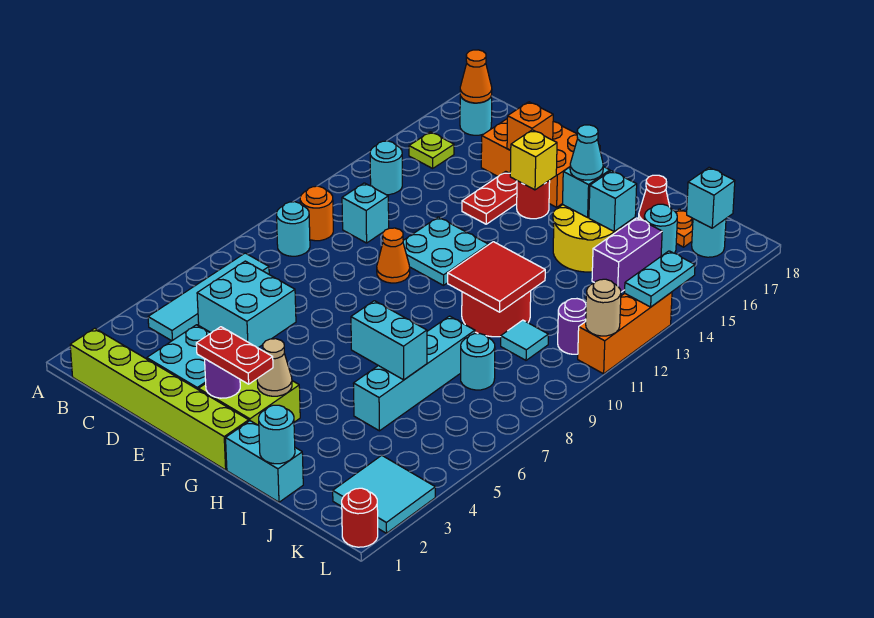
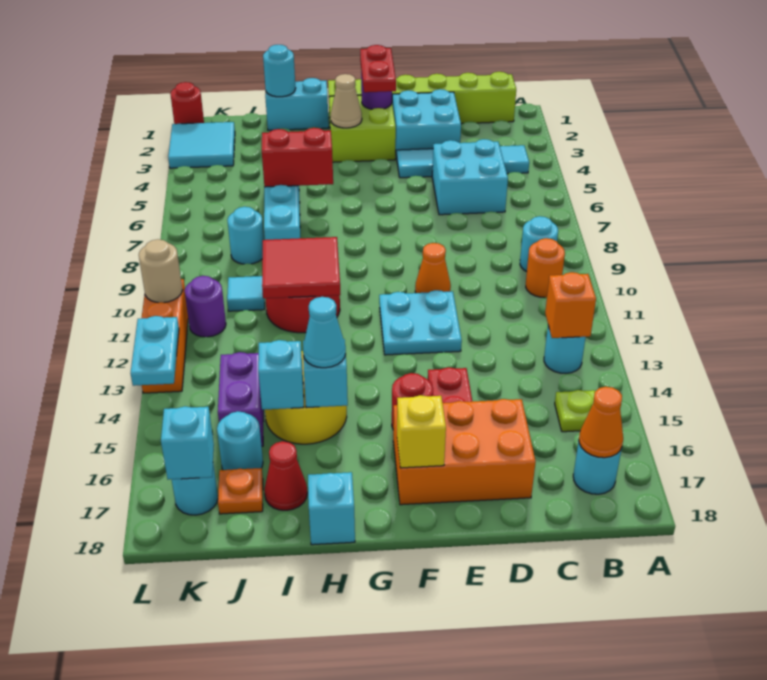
cyan 1x4 tile [148,253,269,341] -> cyan 1x4 tile turned to [397,145,529,178]
cyan 1x1 brick [342,183,389,243] -> cyan 1x1 brick moved to [308,472,355,545]
orange 1x1 brick [507,102,553,150] -> orange 1x1 brick moved to [545,272,596,338]
red 1x2 plate [196,327,273,384] -> red 1x2 plate turned to [360,45,396,92]
yellow 1x1 brick [510,130,557,190] -> yellow 1x1 brick moved to [397,395,446,468]
cyan 1x2 brick [351,301,427,380] -> red 1x2 brick [262,128,333,187]

